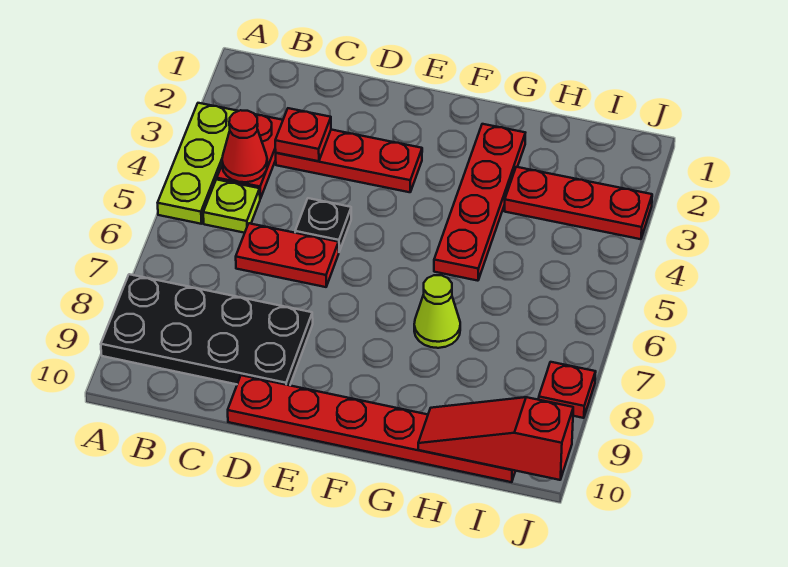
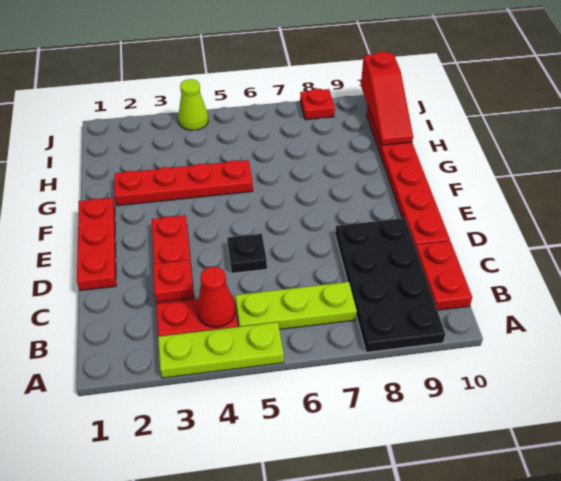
lime 1x1 plate [203,179,260,233] -> lime 1x3 plate [235,282,357,329]
red 1x2 plate [236,223,339,287] -> red 1x2 plate moved to [416,241,472,310]
lime 1x1 cone [414,275,460,348] -> lime 1x1 cone moved to [178,79,208,130]
red 1x3 plate [505,167,652,239] -> red 1x3 plate moved to [77,198,116,291]

